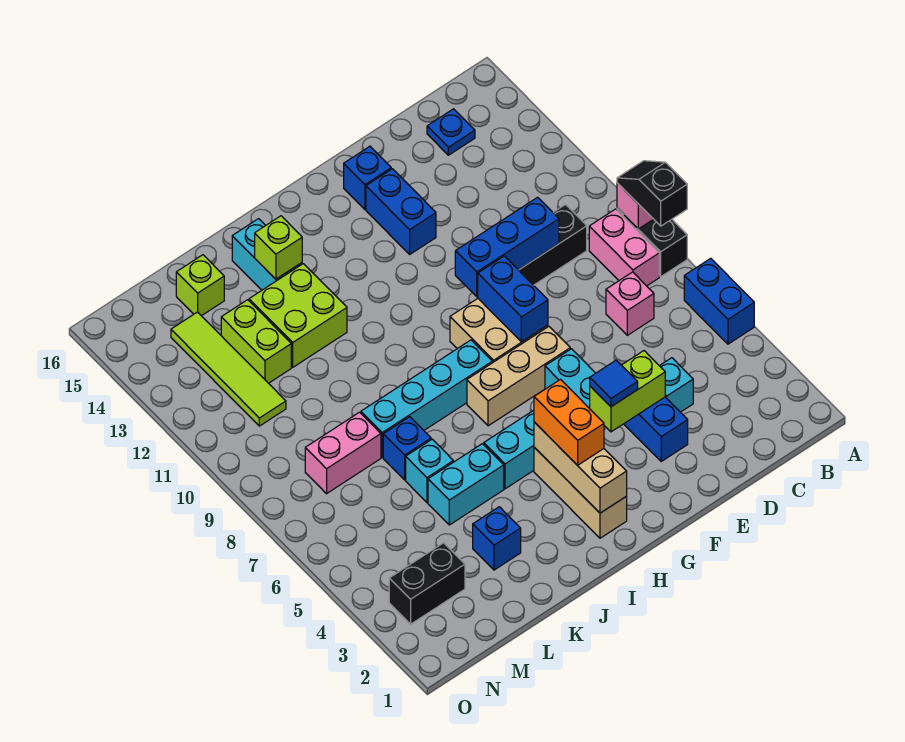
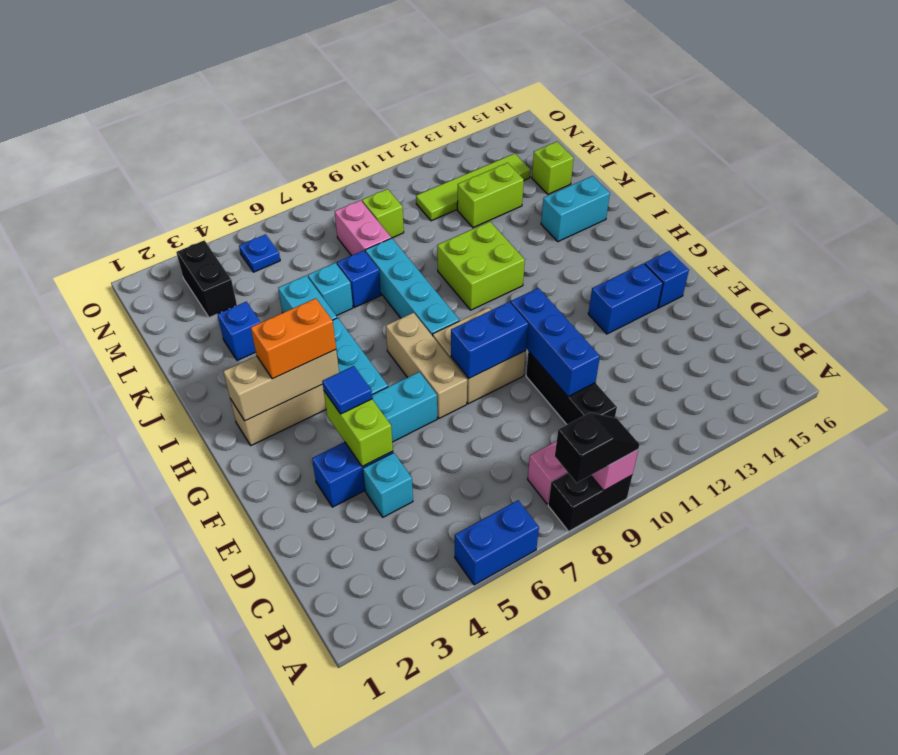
pink 1x1 brick [606,272,654,335] -> none
blue 1x1 plate [427,109,475,155] -> blue 1x1 plate moved to [239,234,280,272]
lime 2x2 brick [249,264,347,367] -> lime 2x2 brick moved to [437,222,525,310]
lime 1x1 brick [255,216,302,279] -> lime 1x1 brick moved to [362,189,404,238]

